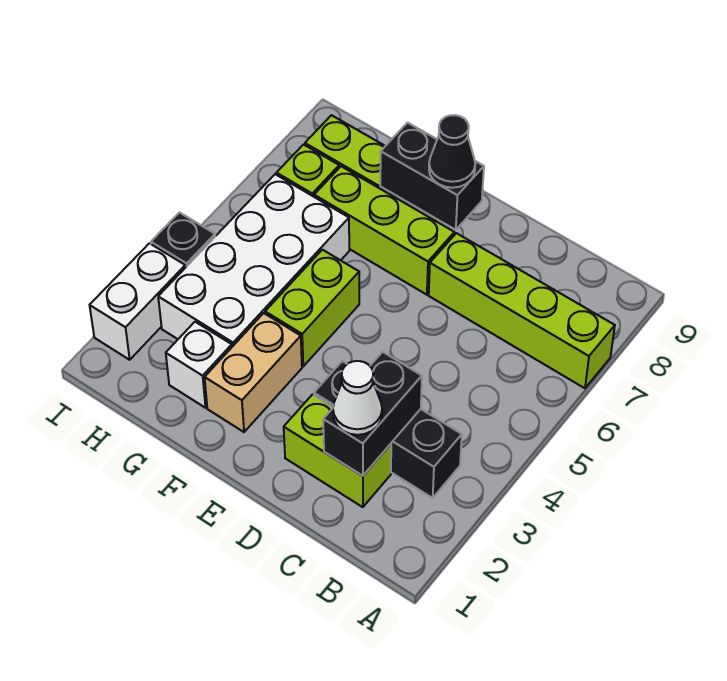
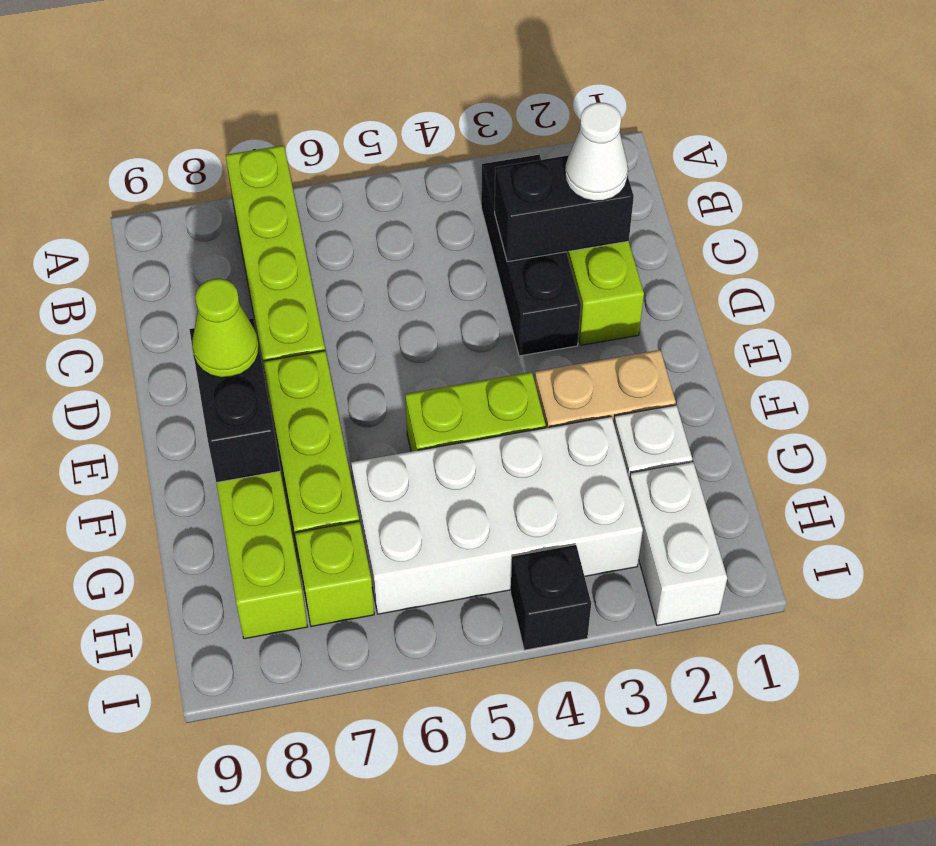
black 1x1 cone [429,115,475,188] -> lime 1x1 cone [192,279,259,378]
white 1x2 brick [90,243,185,360] -> white 1x2 brick turned to [630,462,727,626]

